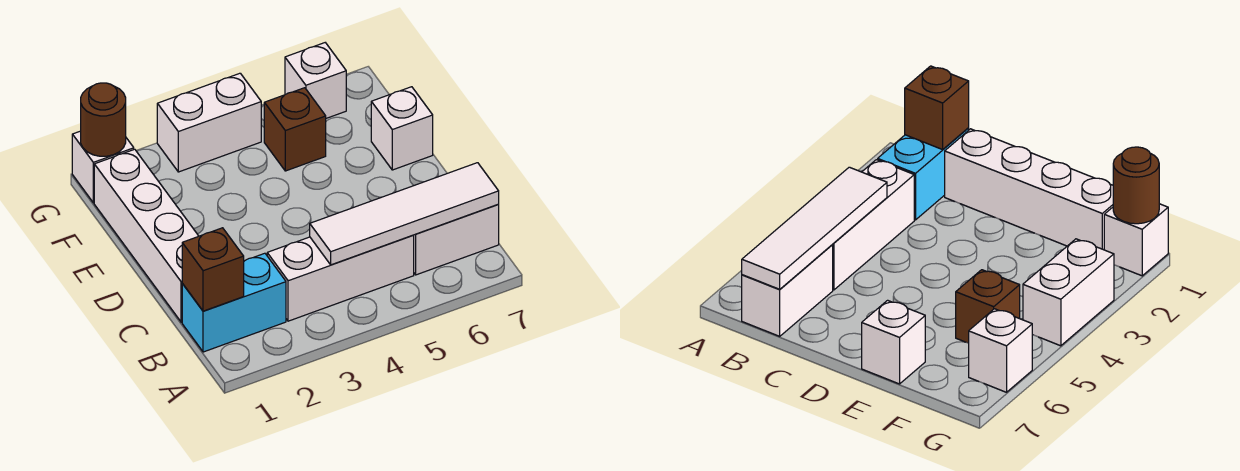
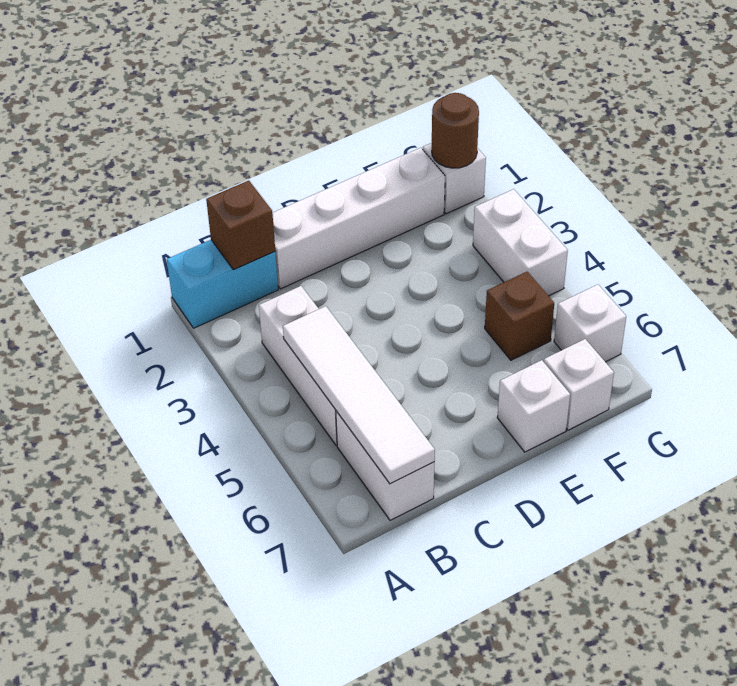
cyan 1x2 brick [182,253,286,352] -> cyan 1x2 brick turned to [167,240,278,328]
none -> white 1x1 brick [544,339,614,430]

